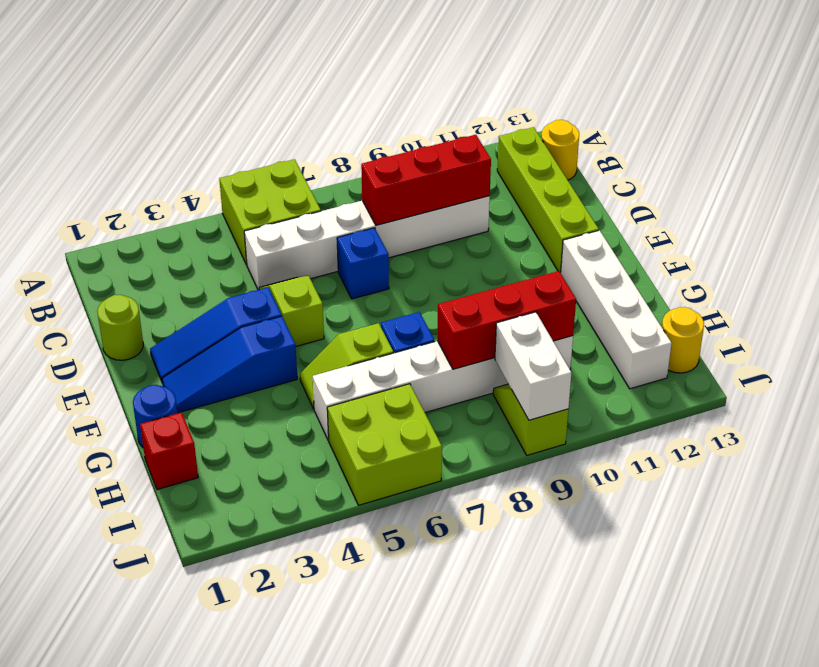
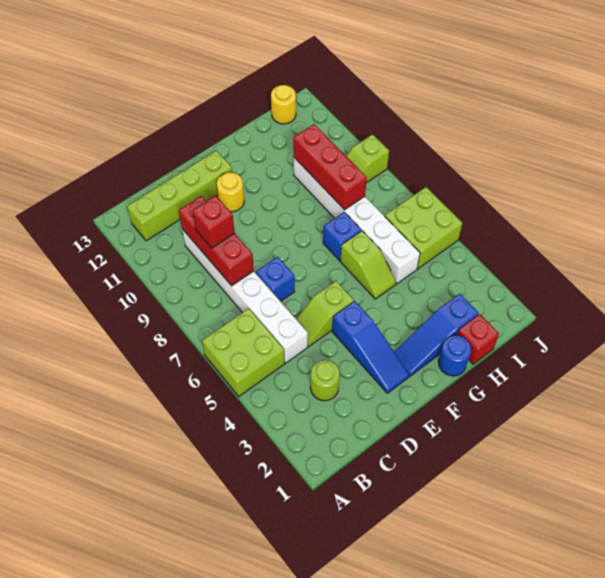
yellow 1x1 round brick [541,120,579,180] -> yellow 1x1 round brick moved to [217,172,244,212]
none -> red 1x1 brick [192,196,235,248]
lime 1x1 round brick [97,295,143,360] -> lime 1x1 round brick moved to [310,360,340,401]
blue 1x3 slope [162,316,297,413] -> blue 1x3 slope turned to [394,294,479,376]
white 1x4 brick [561,230,672,389] -> none
white 1x2 brick [495,312,571,420] -> none

